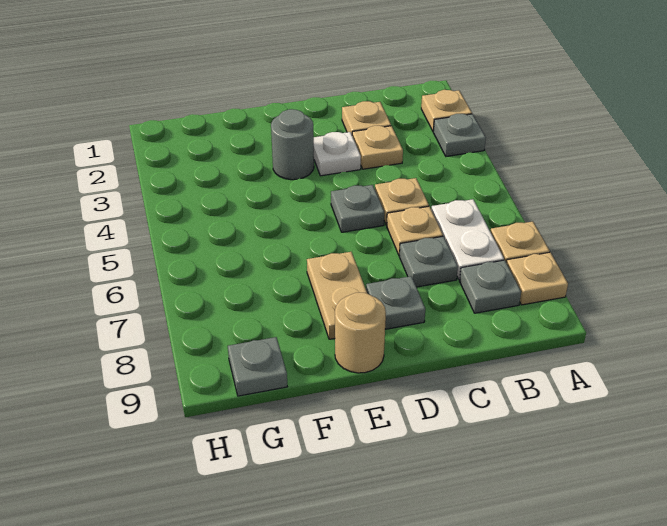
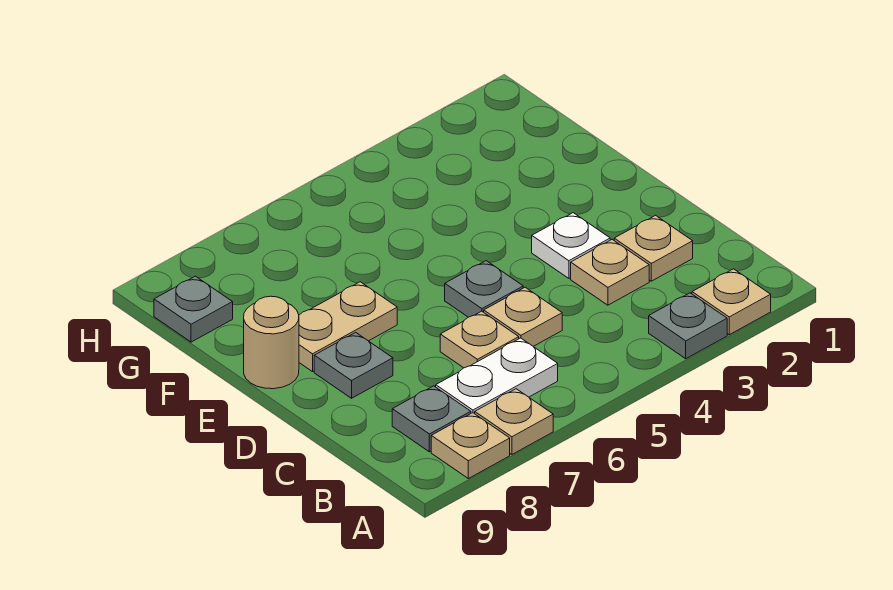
grey 1x1 plate [399,236,458,287] -> none
grey 1x1 round brick [271,109,314,180] -> none

